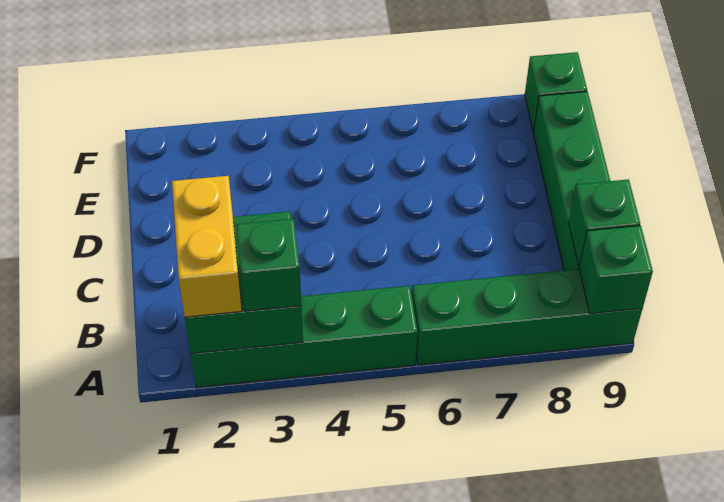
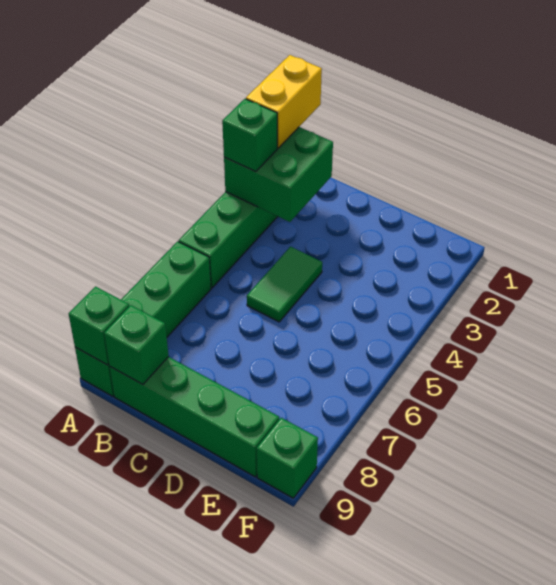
yellow 1x2 brick [172,176,242,317] -> yellow 1x2 brick turned to [246,55,322,148]
none -> green 1x2 tile [247,247,322,322]

